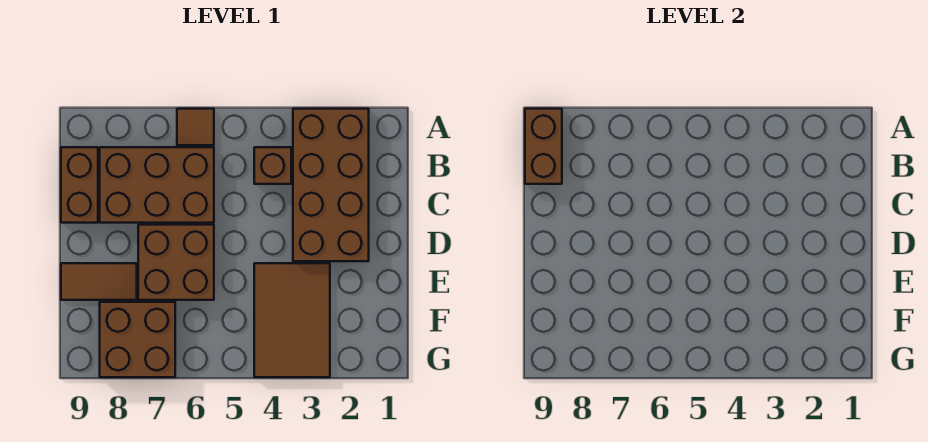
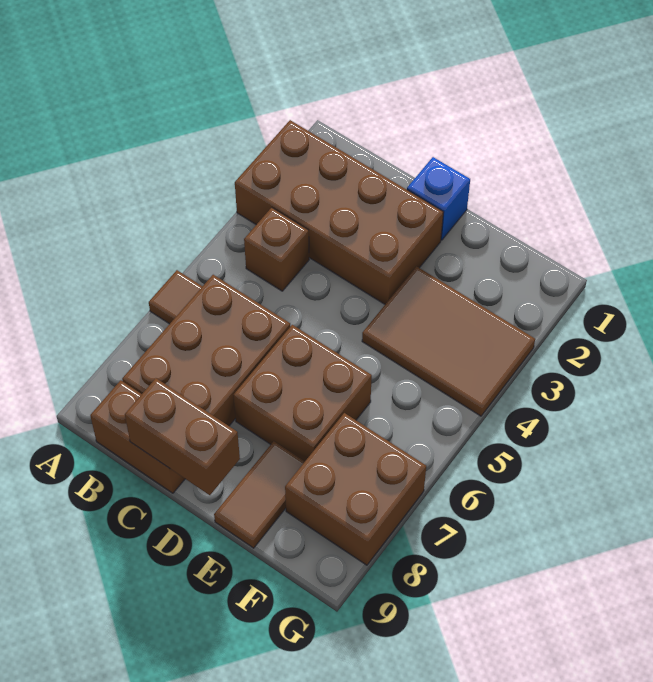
brown 1x2 brick [525,109,562,184] -> brown 1x2 brick moved to [125,378,240,495]
none -> blue 1x1 brick [407,157,470,240]

